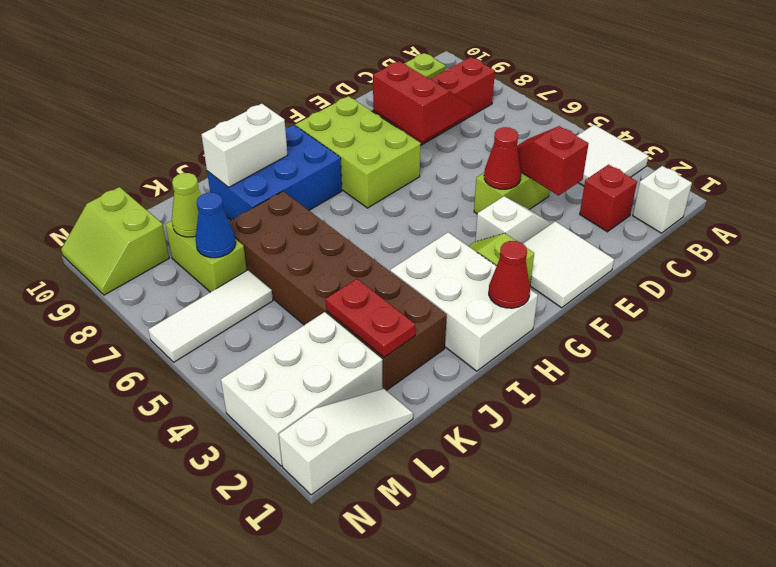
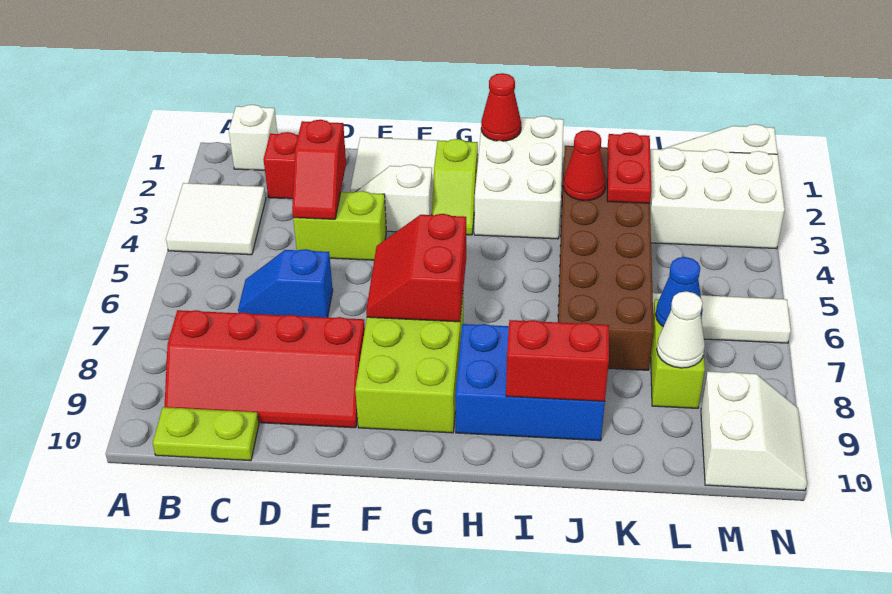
none -> blue 1x2 slope [238,249,333,317]
red 2x2 slope [373,61,472,141] -> red 2x2 slope moved to [366,214,466,322]
red 1x1 cone [484,127,521,189] -> red 1x1 cone moved to [563,130,606,201]
white 1x2 brick [201,104,287,187] -> red 1x2 brick [506,320,609,401]
lime 1x1 cone [172,173,201,237] -> white 1x1 cone [657,291,705,368]
lime 2x2 slope [61,187,169,295] -> white 2x2 slope [701,372,807,491]

